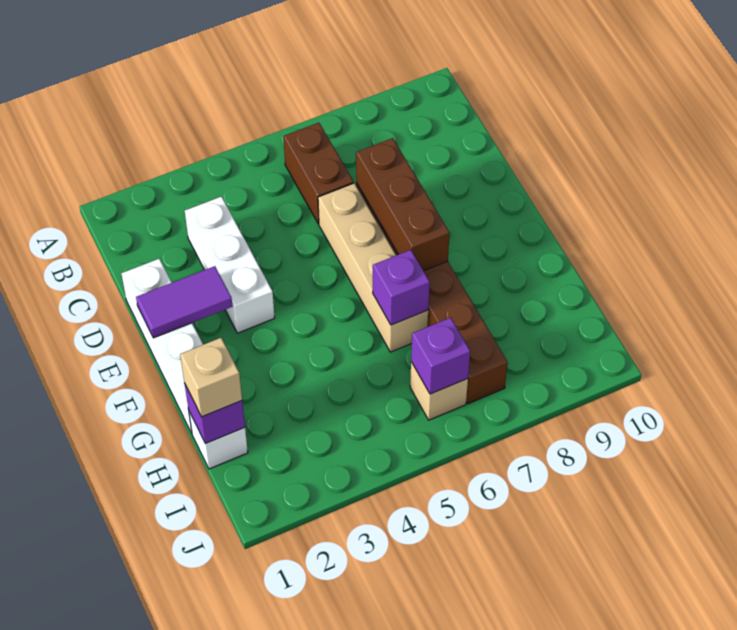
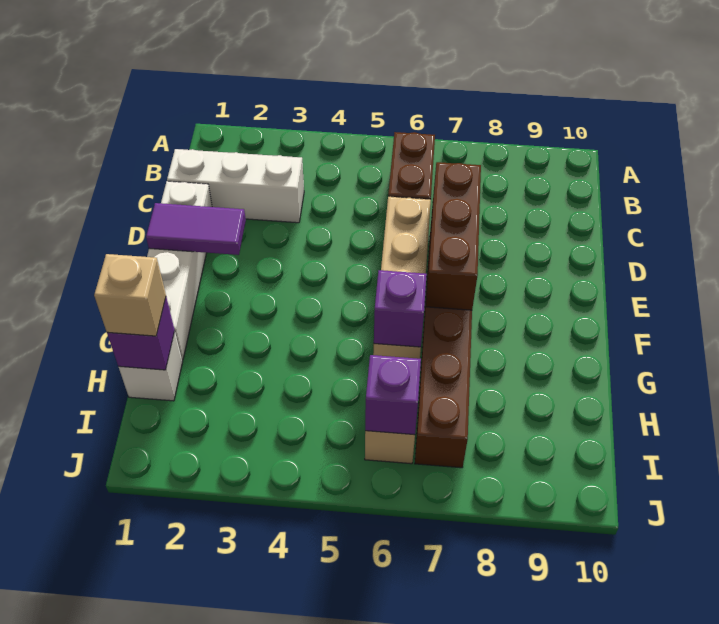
white 1x3 brick [185,197,275,333] -> white 1x3 brick turned to [167,149,304,223]

